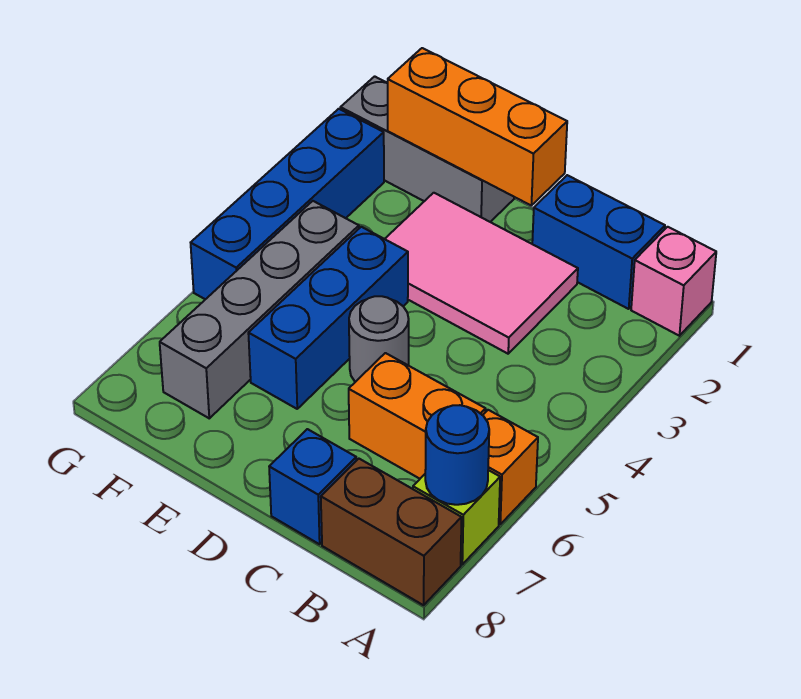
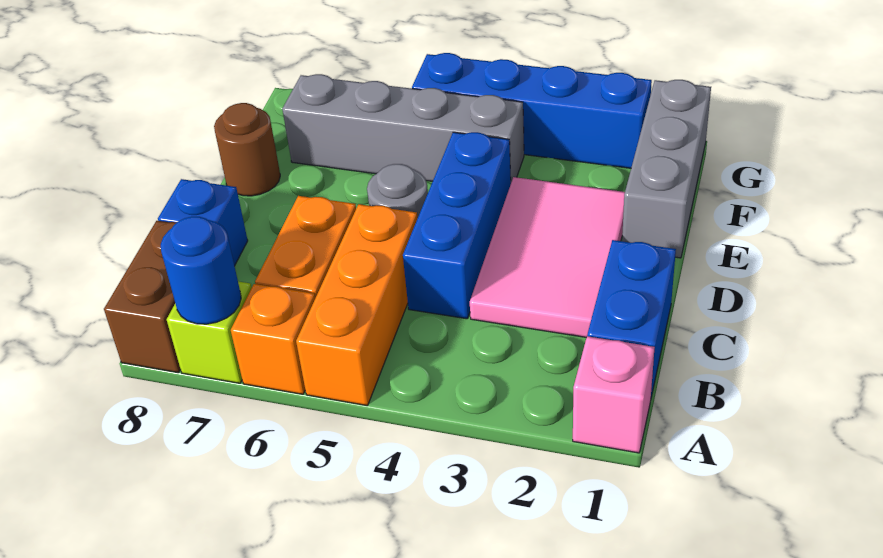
orange 1x3 brick [388,48,567,205] -> orange 1x3 brick moved to [296,204,418,406]
blue 1x3 brick [248,227,408,409] -> blue 1x3 brick turned to [403,132,511,319]
none -> brown 1x1 round brick [214,103,280,196]

